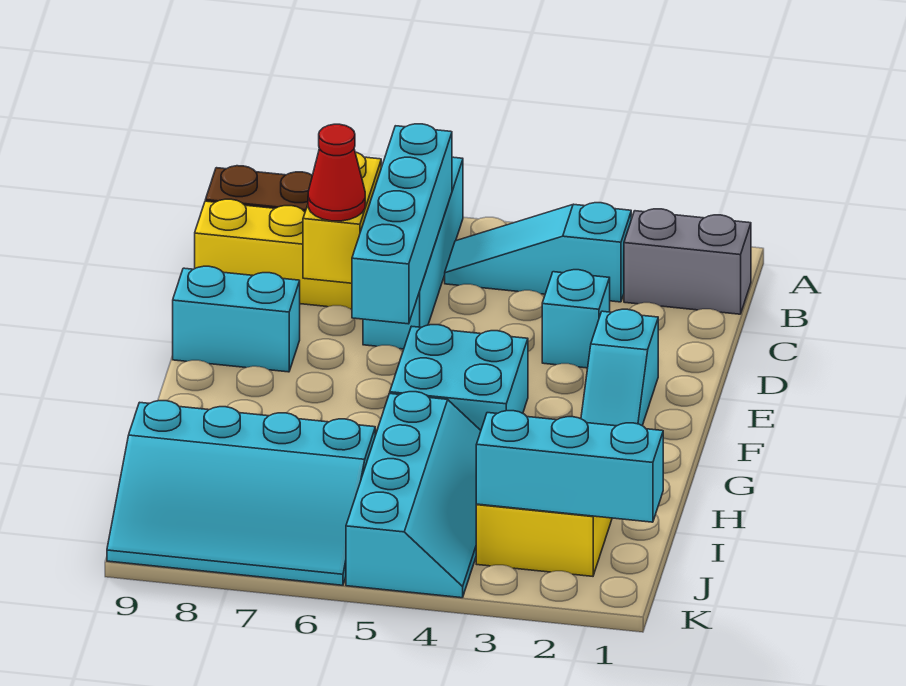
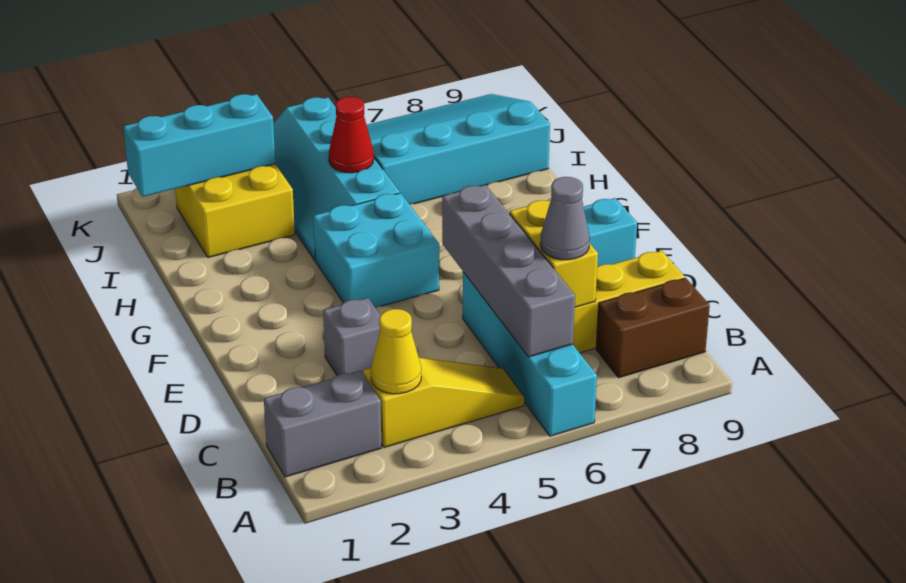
cyan 1x3 slope [445,203,631,302] -> yellow 1x3 slope [363,358,525,448]
none -> yellow 1x1 cone [371,309,421,394]
cyan 1x4 brick [352,124,452,324] -> grey 1x4 brick [442,185,575,357]
none -> grey 1x1 cone [540,177,590,260]
cyan 1x1 brick [542,270,610,368] -> grey 1x1 brick [323,298,380,375]
red 1x1 cone [308,124,365,221] -> red 1x1 cone moved to [329,97,374,173]
cyan 1x2 slope [581,309,658,426] -> none

